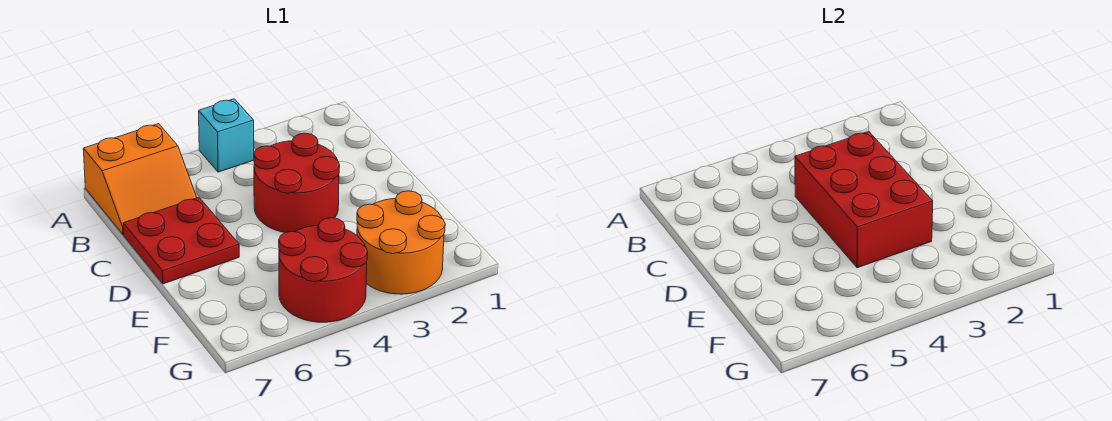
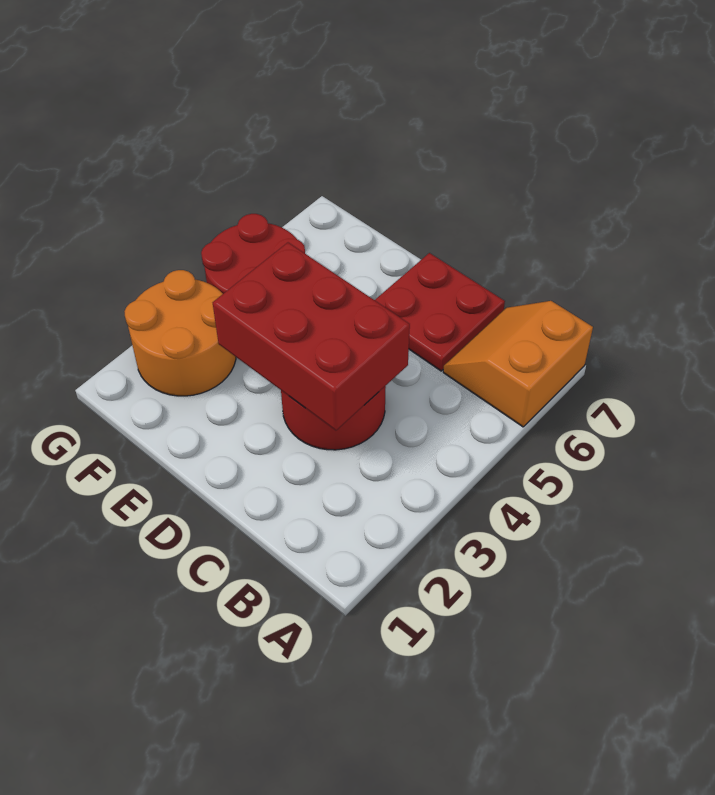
cyan 1x1 brick [199,99,254,172] -> none

